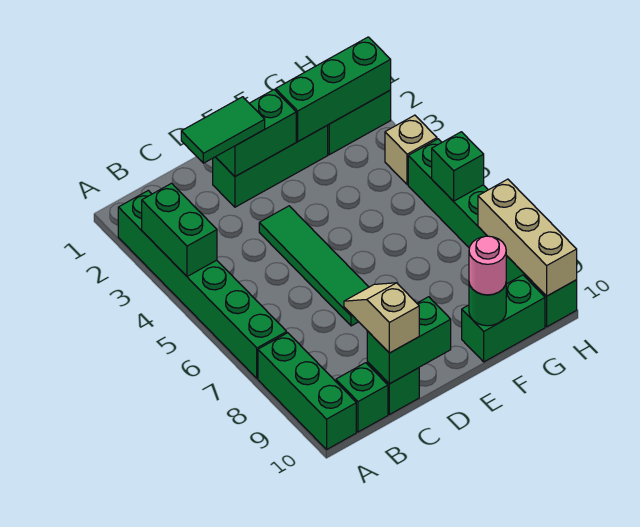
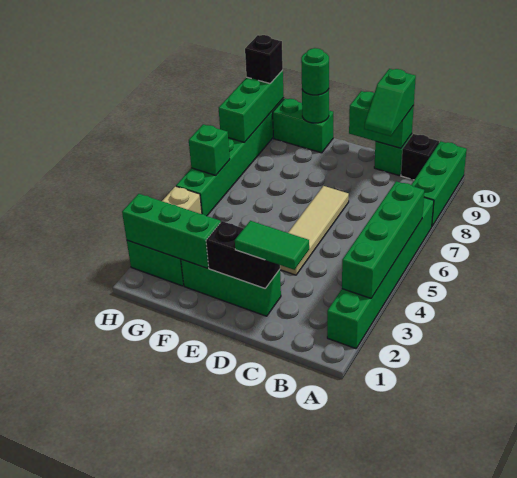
green 1x2 brick [142,183,217,276] -> green 1x4 brick [342,181,424,298]
green 1x1 brick [336,363,388,432] -> black 1x1 brick [401,134,439,180]
tan 1x2 slope [344,283,419,353] -> green 1x2 slope [364,69,416,136]
green 1x2 brick [216,90,296,177] -> black 1x2 brick [206,221,280,288]
green 1x4 tile [259,206,369,326] -> tan 1x4 tile [280,186,349,275]
pink 1x1 round brick [469,236,506,295] -> green 1x1 round brick [301,48,329,95]
tan 1x3 brick [478,179,577,296] -> green 1x3 brick [219,70,284,142]
none -> black 1x1 brick [245,35,283,83]

